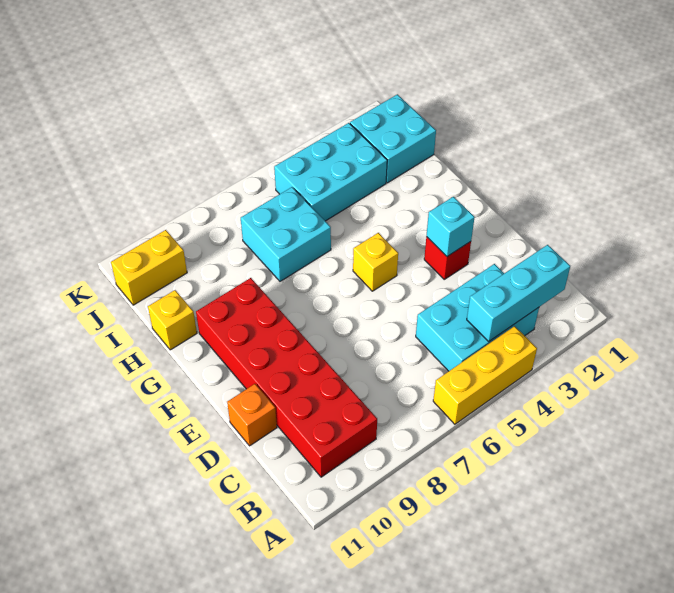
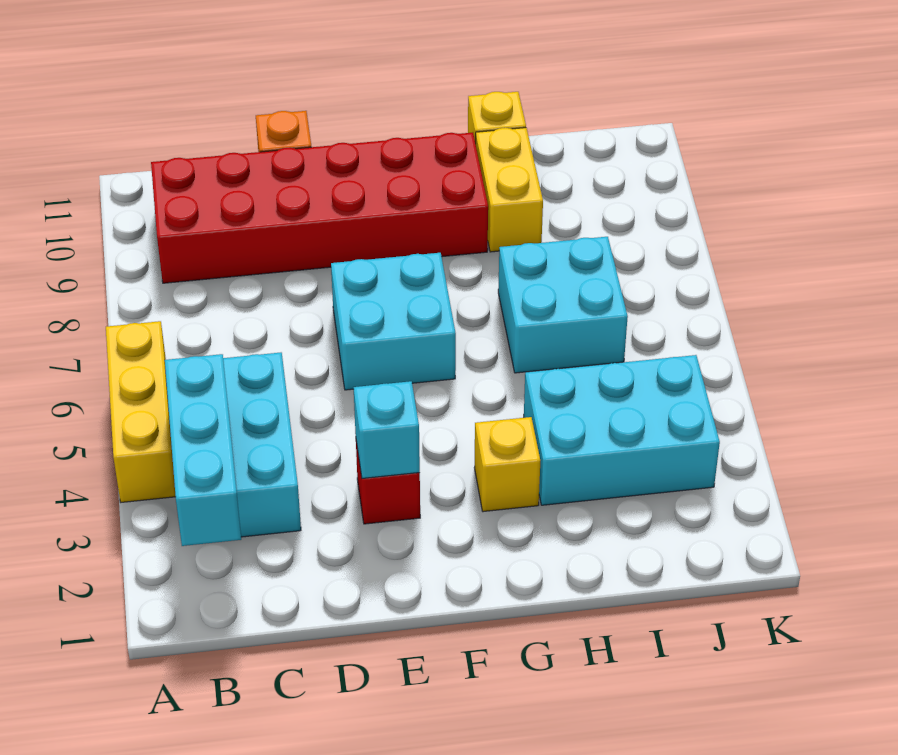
yellow 1x1 brick [353,233,398,291] -> yellow 1x1 brick moved to [474,417,540,512]
cyan 2x2 brick [350,94,436,183] -> cyan 2x2 brick moved to [331,253,456,390]
cyan 2x3 brick [274,123,387,221] -> cyan 2x3 brick turned to [524,355,720,505]
yellow 1x2 brick [111,230,187,305] -> yellow 1x2 brick moved to [476,128,543,252]

